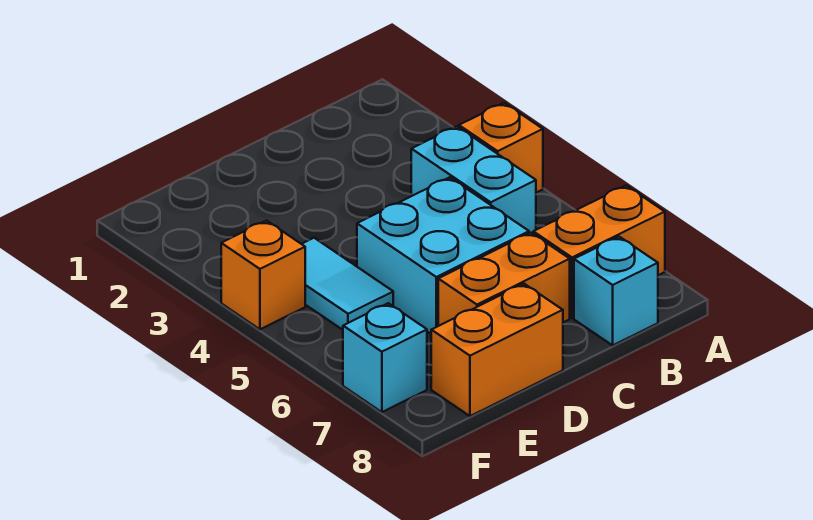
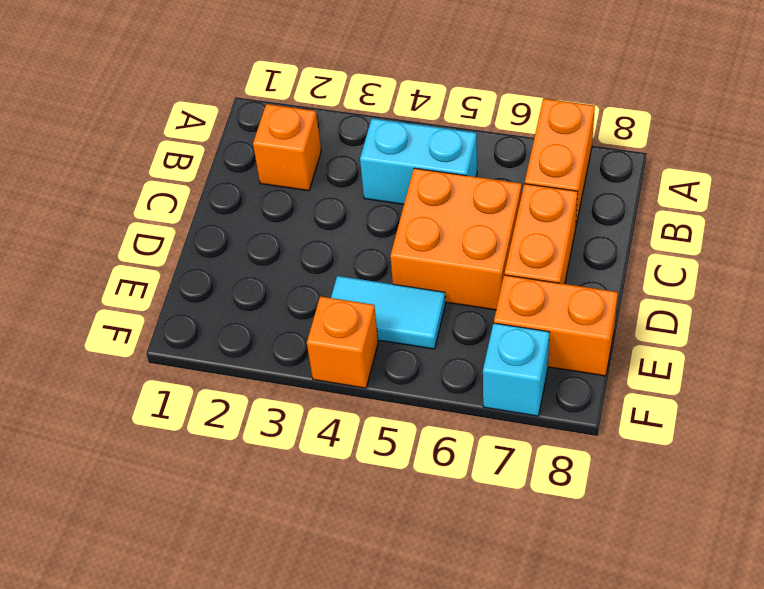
orange 1x1 brick [459,103,543,193] -> orange 1x1 brick moved to [253,104,321,191]
cyan 1x1 brick [574,237,658,345] -> none
cyan 2x2 brick [357,177,529,334] -> orange 2x2 brick [390,168,522,310]
orange 1x2 brick [431,284,563,416] -> orange 1x2 brick turned to [494,275,618,376]

